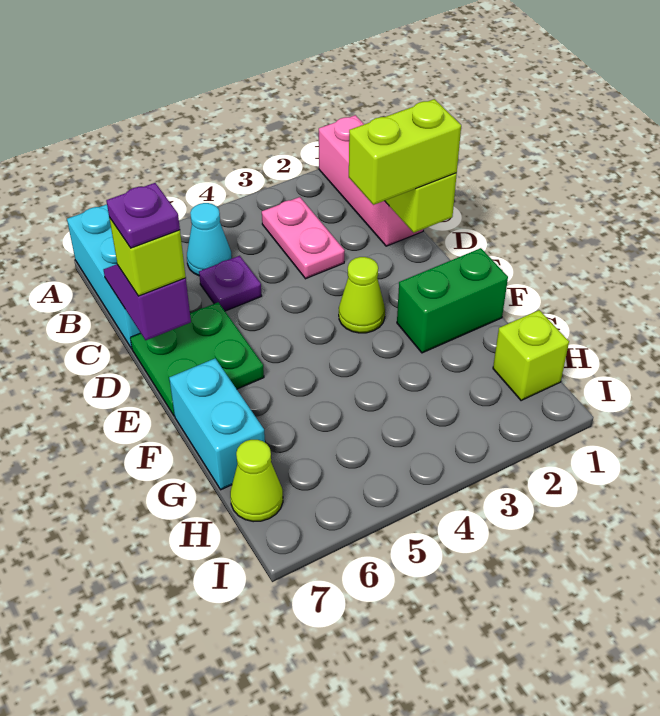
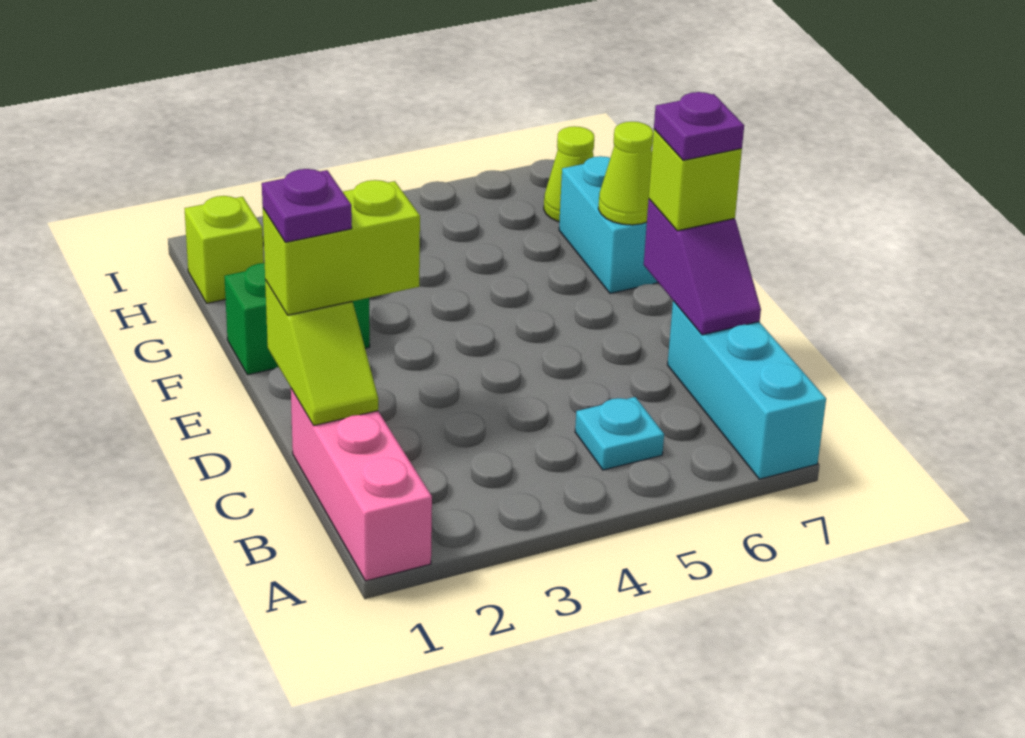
pink 1x2 plate [262,197,345,279] -> none
cyan 1x1 cone [187,203,232,276] -> cyan 1x1 plate [575,397,664,470]
purple 1x1 plate [199,256,261,311] -> purple 1x1 plate moved to [262,169,352,242]
green 2x2 plate [130,302,264,416] -> none
lime 1x1 cone [339,257,385,333] -> lime 1x1 cone moved to [598,122,653,225]

